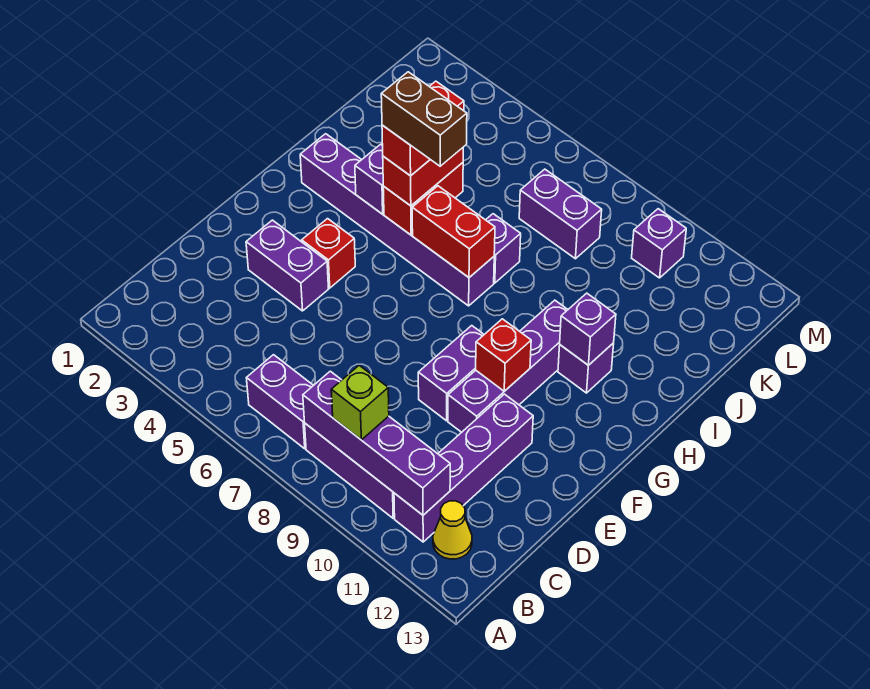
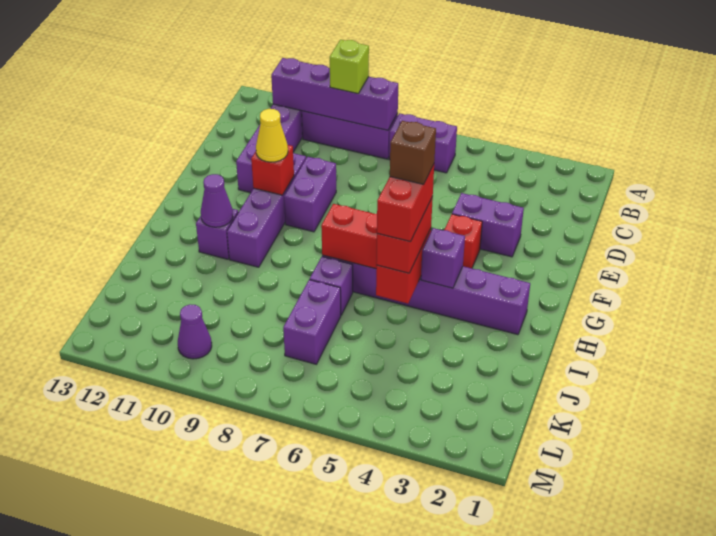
yellow 1x1 cone [433,501,472,559] -> yellow 1x1 cone moved to [256,109,288,162]
brown 1x2 brick [381,72,467,166] -> brown 1x1 brick [390,121,436,184]
purple 1x1 brick [560,293,616,365] -> purple 1x1 cone [201,174,233,227]
purple 1x2 brick [519,169,602,259] -> purple 1x2 brick turned to [283,280,341,364]
purple 1x1 brick [632,209,686,278] -> purple 1x1 cone [178,305,212,359]

